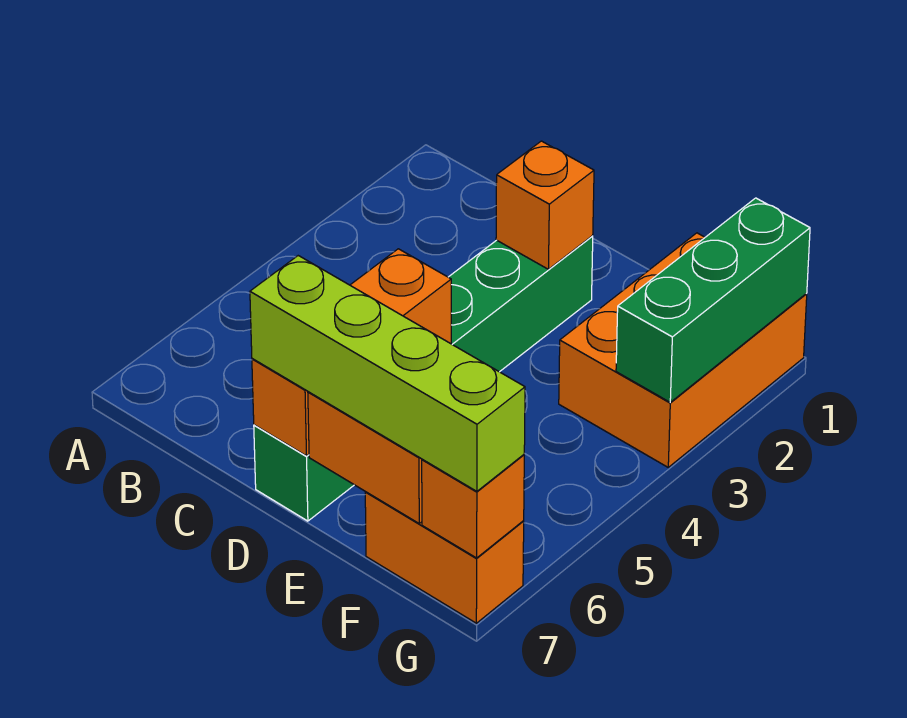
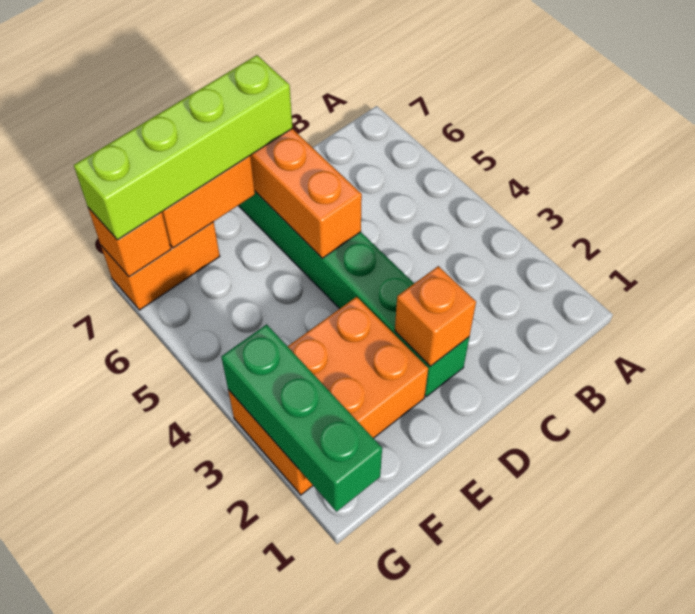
orange 2x3 brick [559,233,807,467] -> orange 2x3 brick turned to [228,297,428,495]

